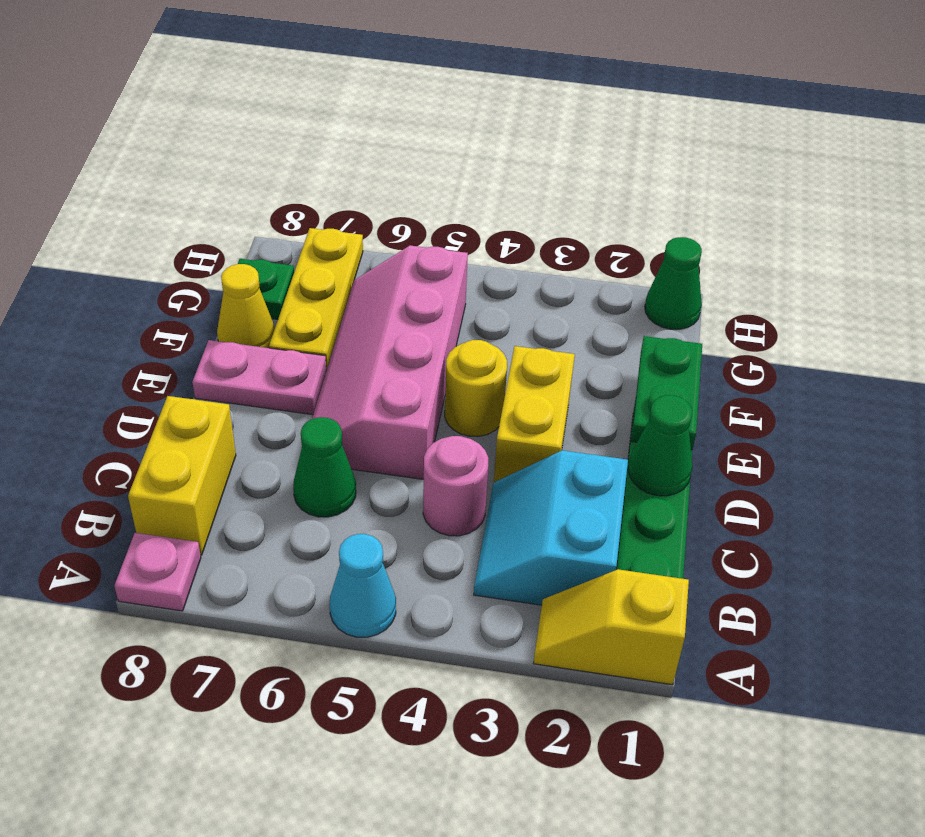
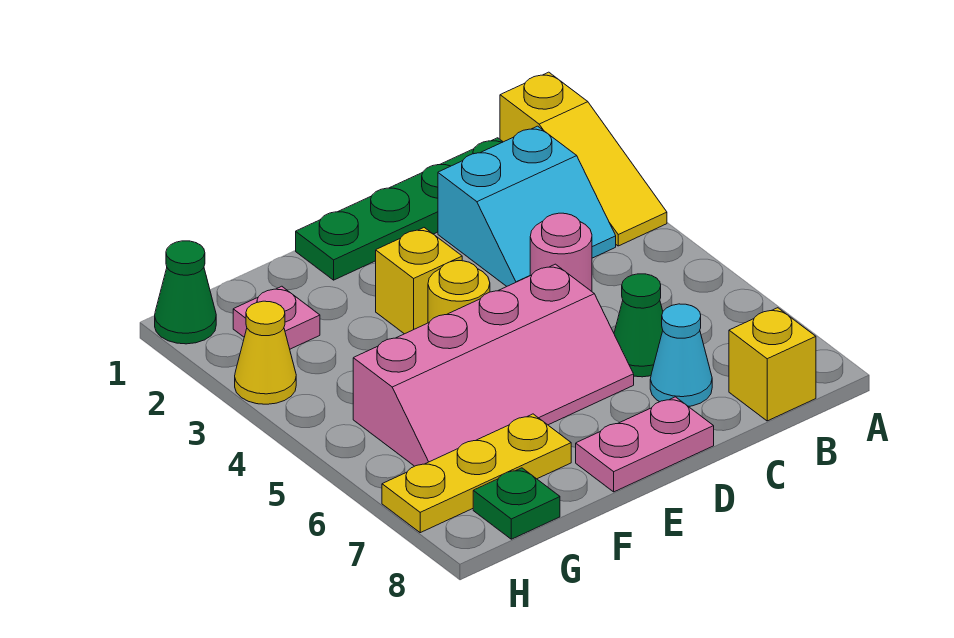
yellow 1x2 slope [534,569,689,685] -> yellow 1x3 slope [500,72,667,246]
cyan 1x1 cone [330,534,396,637] -> cyan 1x1 cone moved to [650,304,712,406]
pink 1x1 plate [114,533,201,611] -> pink 1x1 plate moved to [233,286,320,349]
yellow 1x2 brick [128,396,236,555] -> yellow 1x1 brick [729,308,816,421]
green 1x1 cone [628,395,692,496] -> none
yellow 1x2 brick [494,346,575,482] -> yellow 1x1 brick [376,228,462,334]
green 1x2 plate [631,336,702,450] -> none
pink 1x2 plate [192,340,326,415] -> pink 1x2 plate turned to [576,397,714,492]
yellow 1x1 cone [217,264,275,348] -> yellow 1x1 cone moved to [235,301,296,404]

